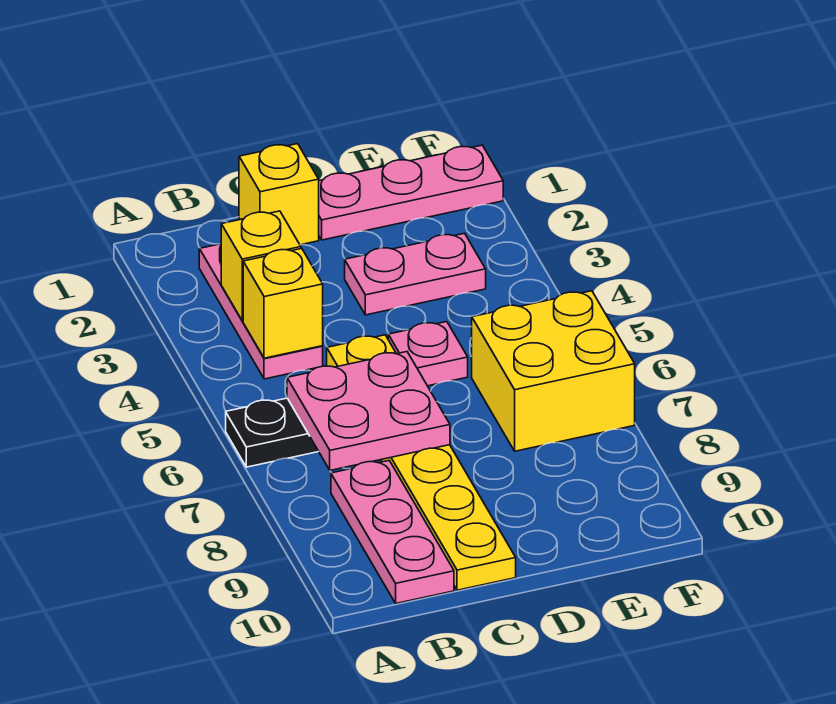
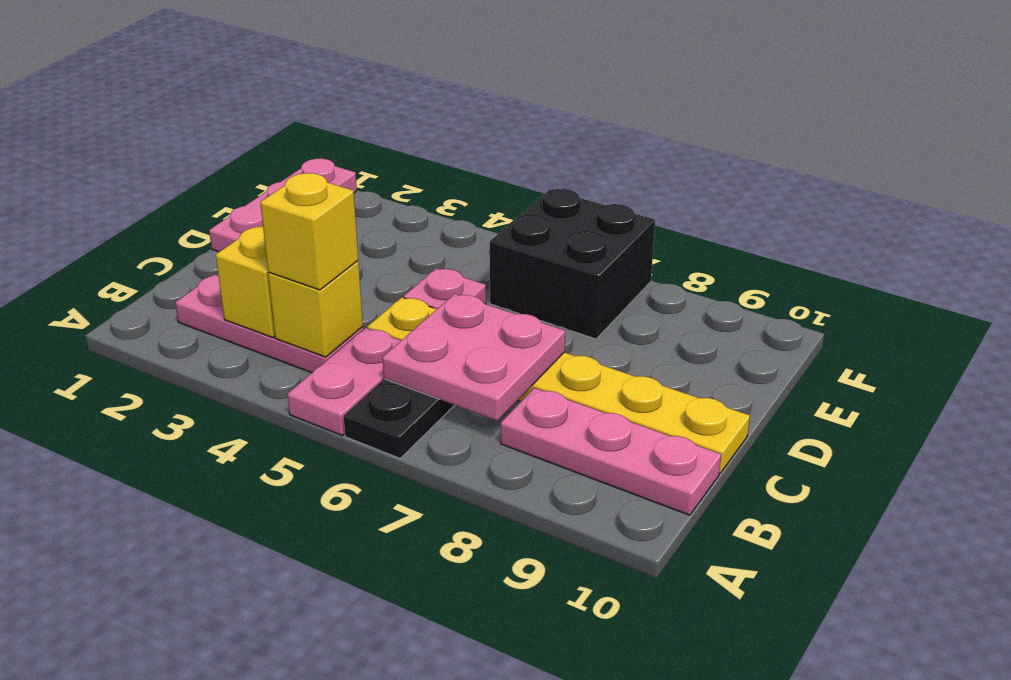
yellow 1x1 brick [239,144,319,245] -> yellow 1x1 brick moved to [260,173,358,290]
pink 1x2 plate [345,233,486,315] -> pink 1x2 plate moved to [287,328,401,435]
yellow 2x2 brick [472,291,635,451] -> black 2x2 brick [490,189,655,339]

